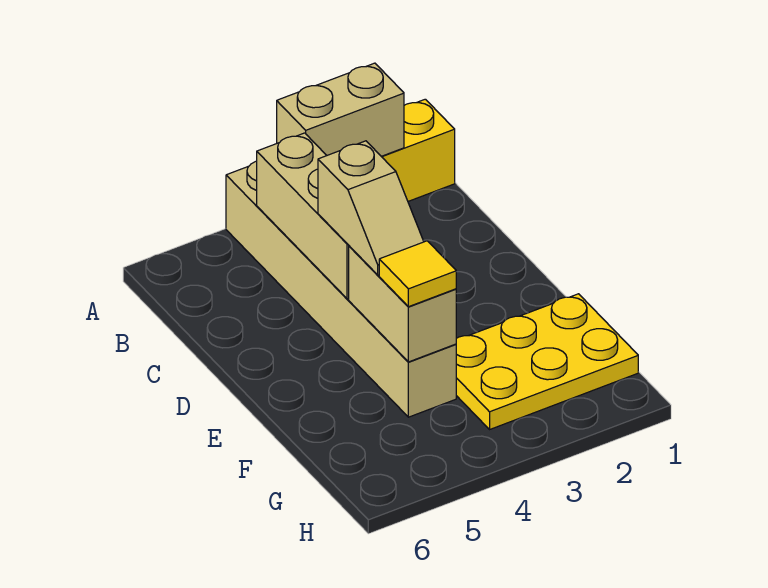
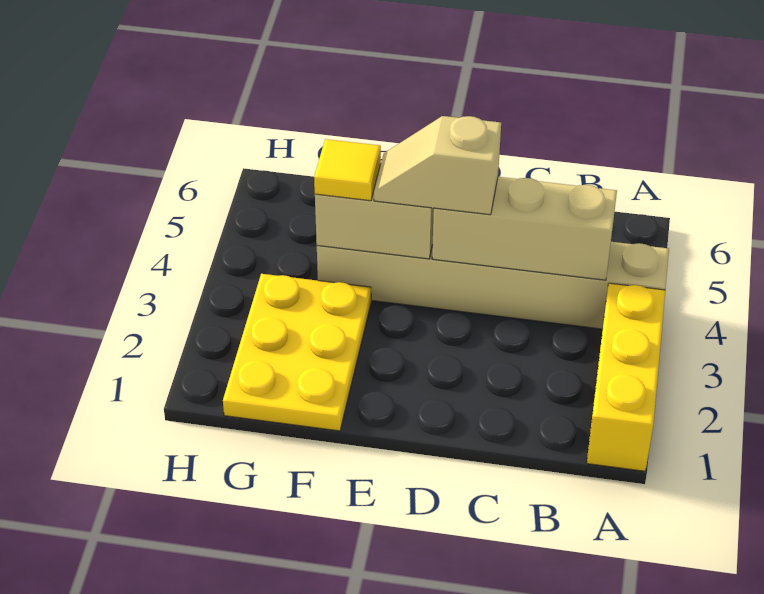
tan 1x2 brick [277,63,404,156] -> none

